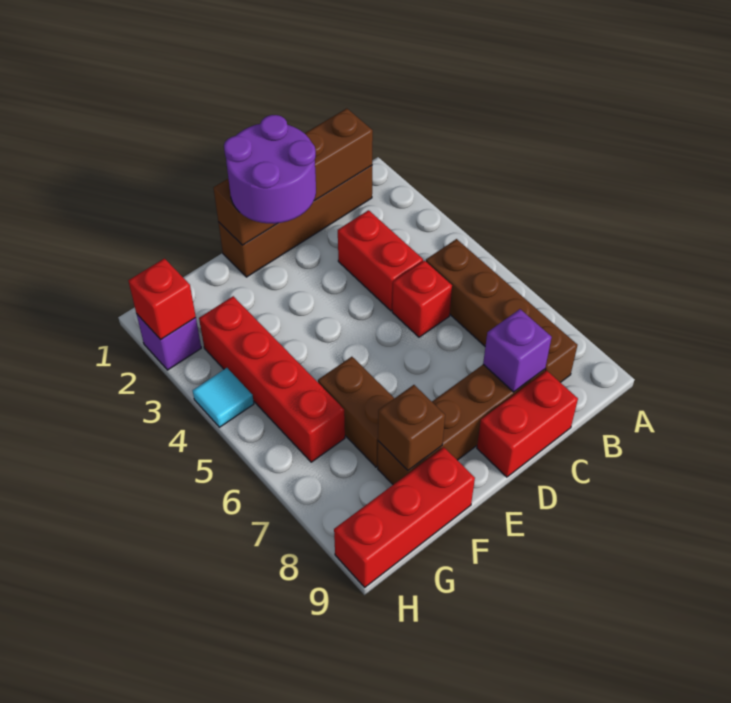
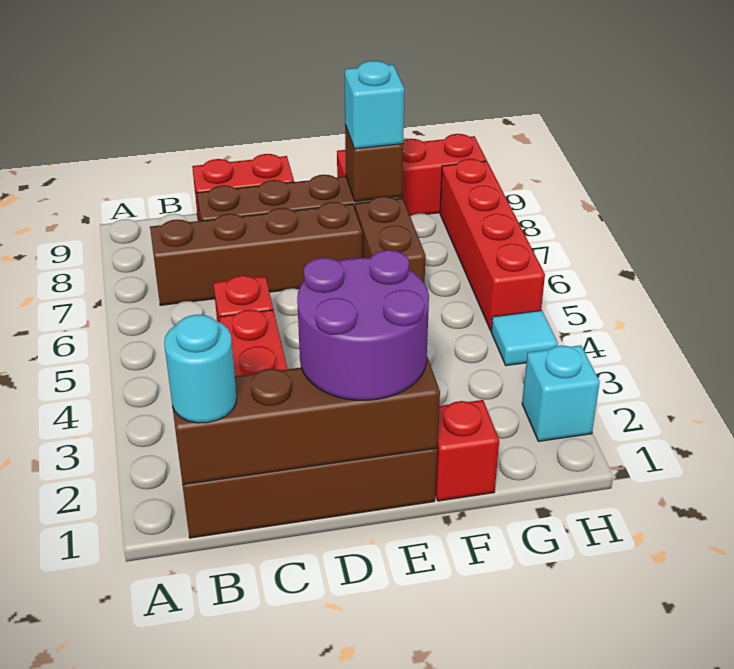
none -> cyan 1x1 round brick [164,315,236,423]
brown 1x4 brick [426,239,577,382] -> brown 1x4 brick turned to [150,202,362,305]
purple 1x1 brick [483,309,552,392] -> none
none -> cyan 1x1 brick [344,61,404,149]
red 1x4 brick [199,296,345,462] -> red 1x4 brick moved to [440,159,545,331]
purple 1x1 brick [137,315,201,370] -> cyan 1x1 brick [522,345,600,441]
red 1x1 brick [128,259,196,340] -> red 1x1 brick moved to [435,400,499,501]

